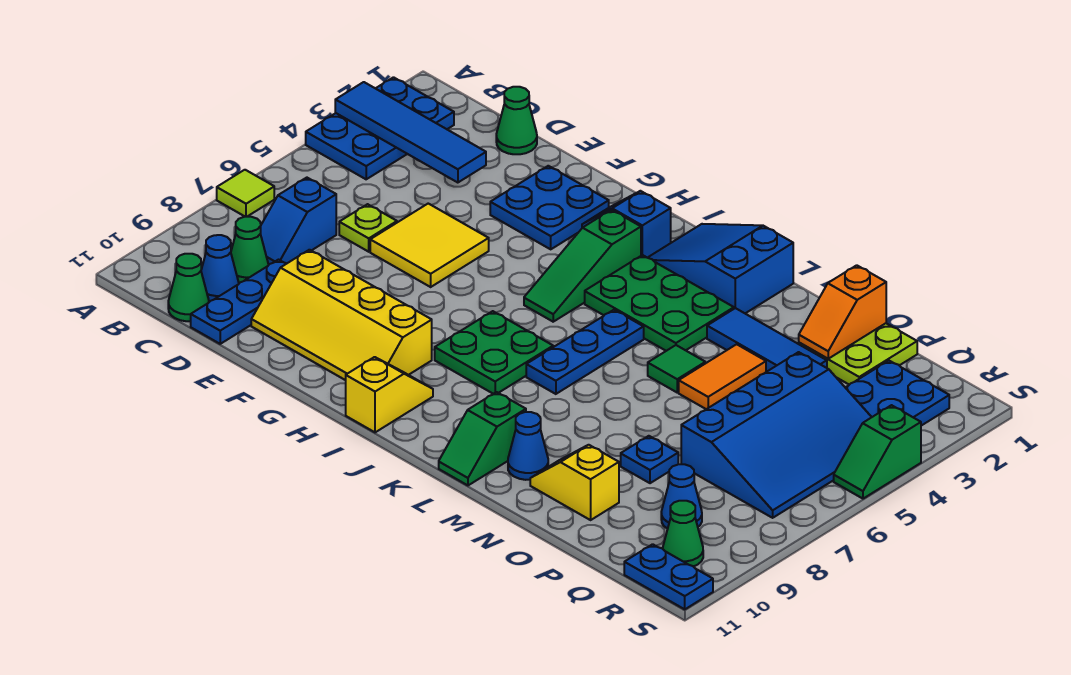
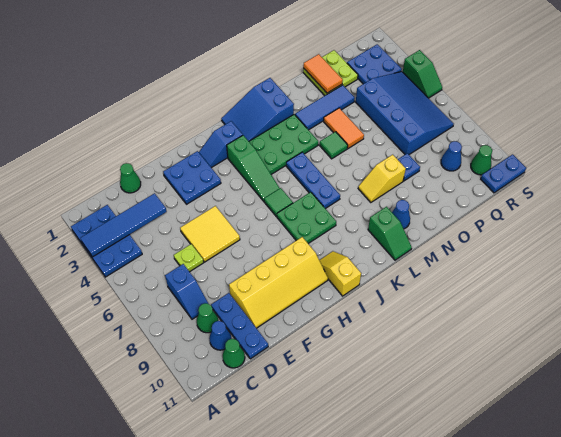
lime 1x1 tile [217,170,274,217] -> none
none -> green 1x1 tile [264,188,293,216]
yellow 1x2 slope [530,445,619,520] -> yellow 1x2 slope moved to [358,155,406,203]
orange 1x2 slope [799,265,886,359] -> orange 1x2 tile [303,54,343,93]

